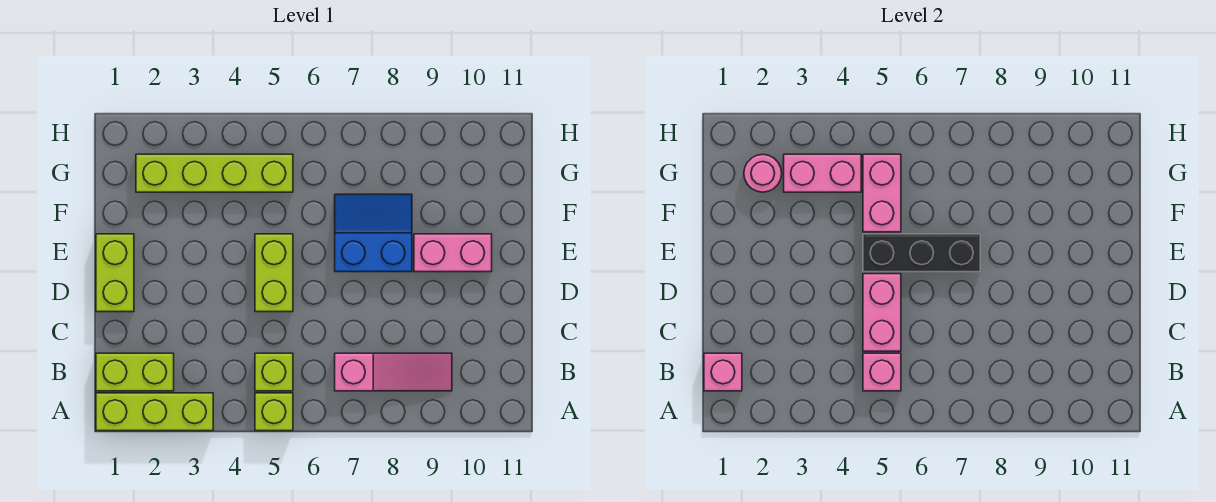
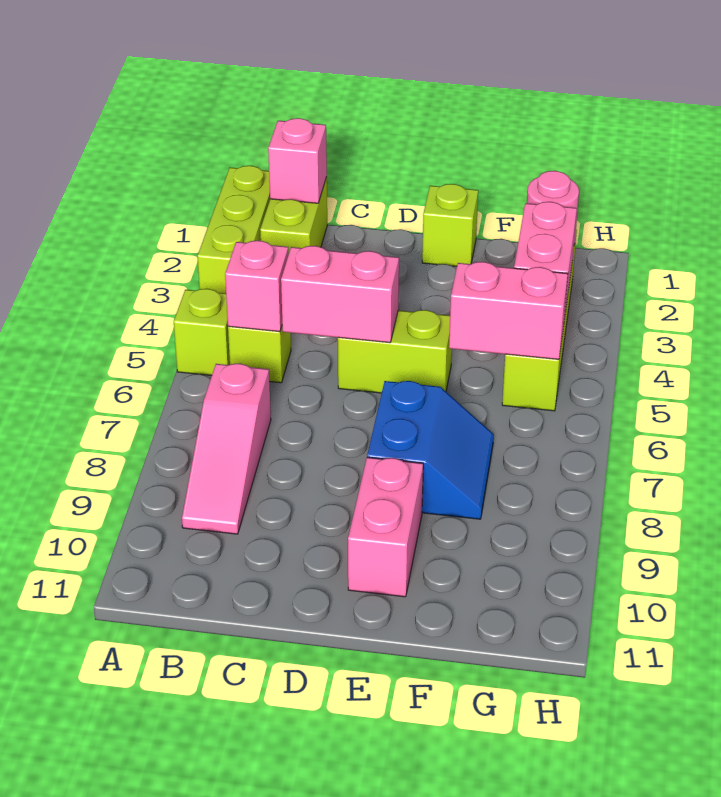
lime 1x2 brick [96,234,134,312] -> lime 1x1 brick [422,184,478,266]
black 1x3 brick [863,234,980,272] -> none

